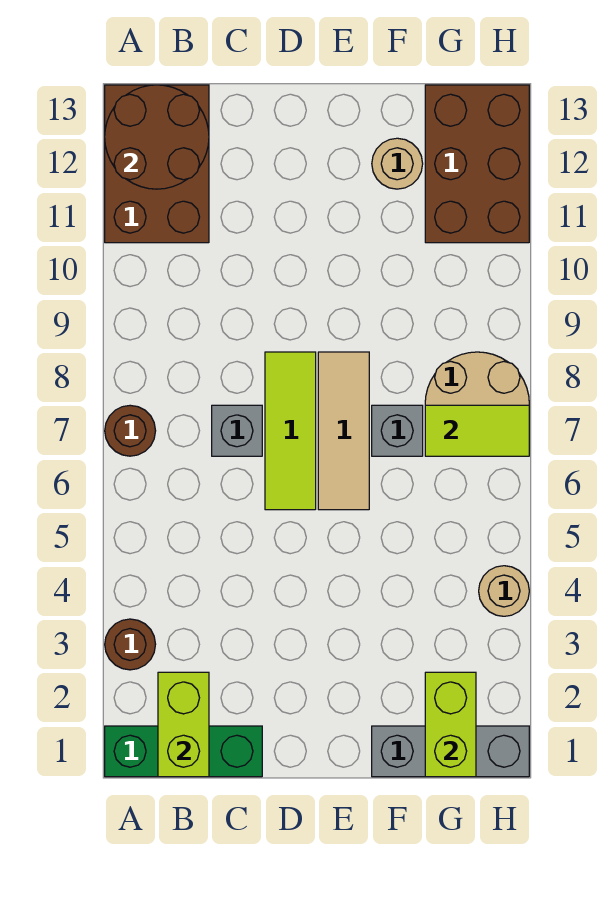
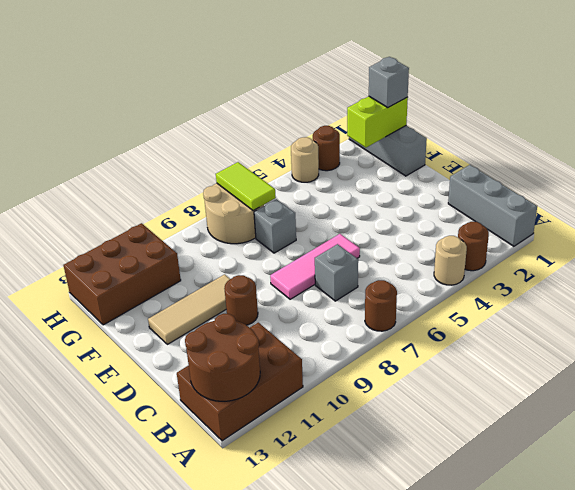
green 1x3 brick [105,726,262,777] -> grey 1x3 brick [448,165,537,246]
lime 1x2 brick [158,672,209,777] -> none
lime 1x3 tile [265,352,316,510] -> pink 1x3 tile [270,234,360,299]
none -> brown 1x1 round brick [224,275,258,325]
tan 1x3 tile [318,352,369,510] -> tan 1x3 tile moved to [148,274,230,344]
tan 1x1 round brick [372,138,423,189] -> tan 1x1 round brick moved to [434,236,467,285]
none -> grey 1x1 brick [369,57,409,107]
none -> brown 1x1 round brick [313,126,340,171]

